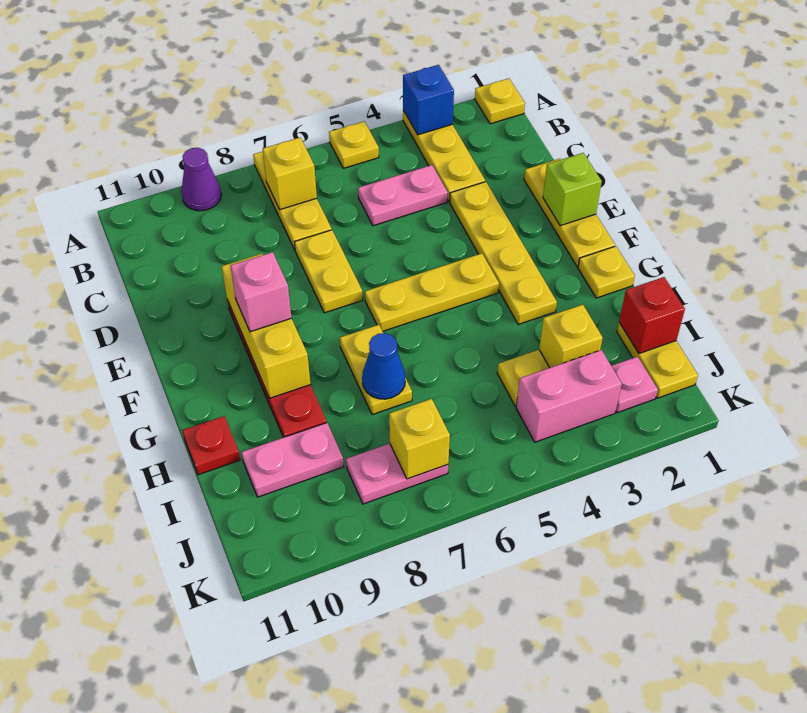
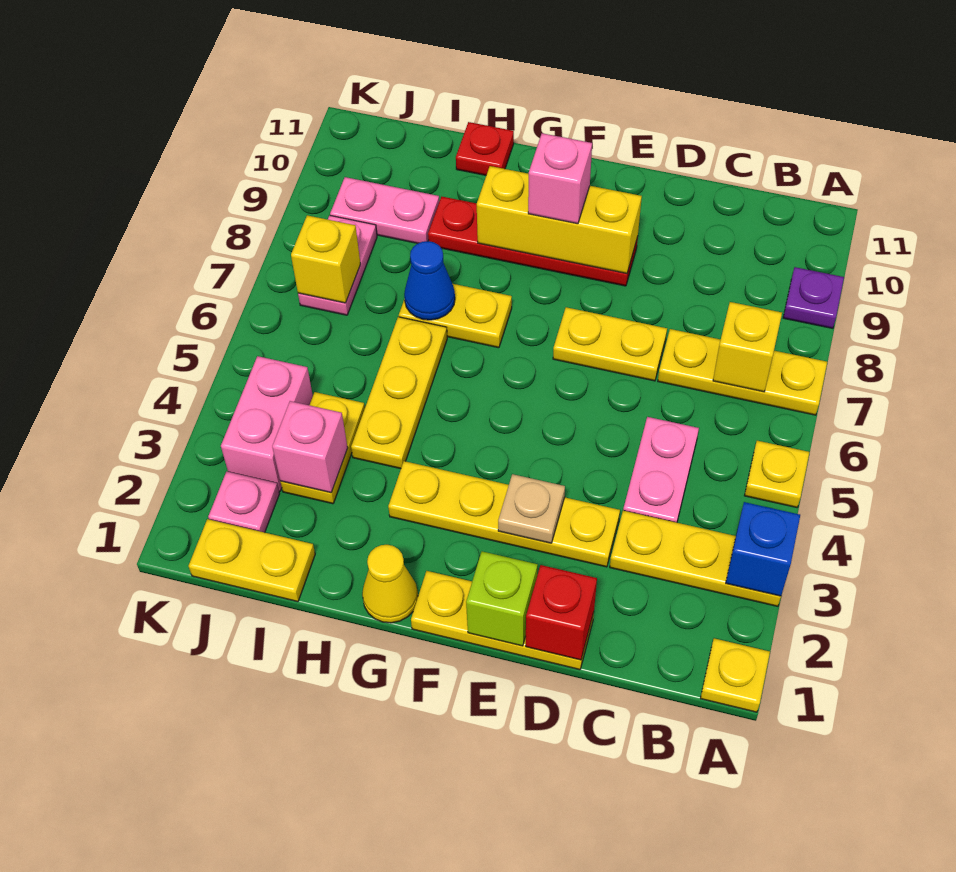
purple 1x1 cone [181,148,221,211] -> purple 1x1 plate [783,267,844,328]
none -> tan 1x1 plate [498,474,565,543]
yellow 1x3 plate [365,253,499,331] -> yellow 1x3 plate moved to [351,317,447,469]
yellow 1x1 plate [578,246,635,298] -> yellow 1x1 cone [362,545,418,623]
red 1x1 brick [619,277,685,353] -> red 1x1 brick moved to [526,565,597,660]
yellow 1x1 brick [539,305,603,368] -> pink 1x1 brick [272,401,348,493]
pink 1x2 plate [241,423,344,497] -> pink 1x2 plate turned to [330,177,439,243]

